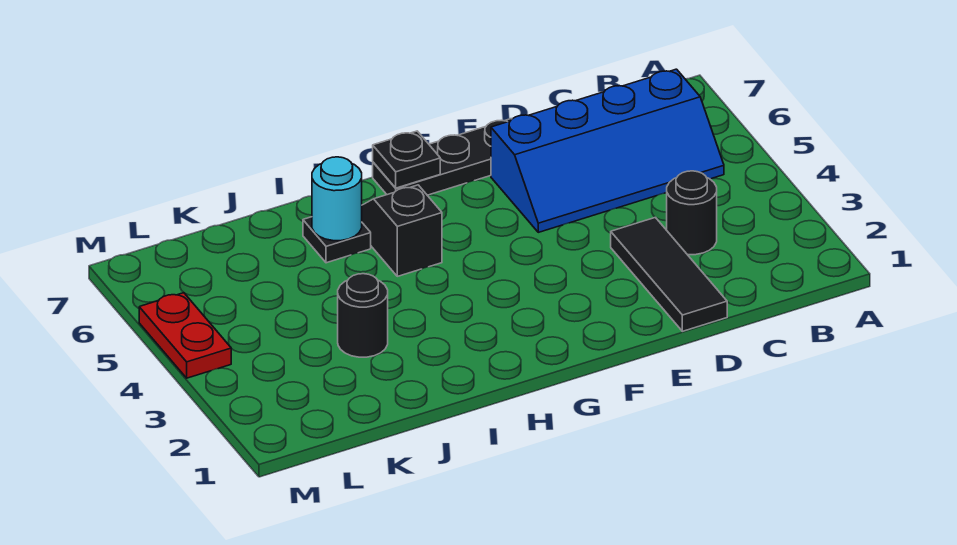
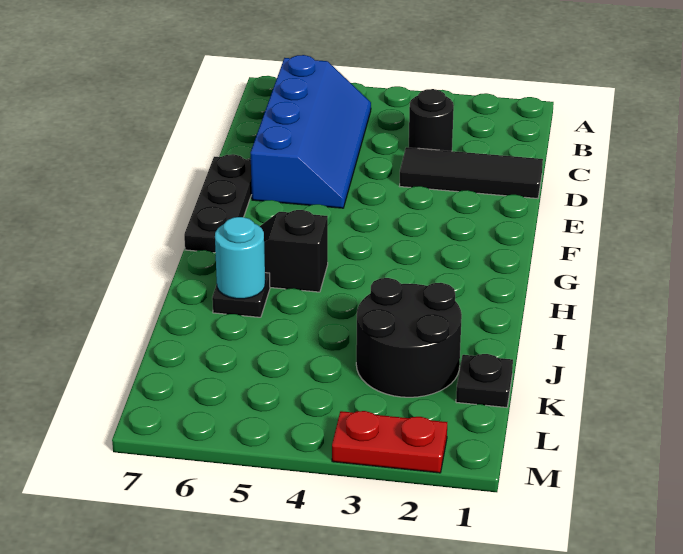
black 1x1 plate [373,131,440,188] -> black 1x1 plate moved to [456,354,513,407]
black 1x1 round brick [338,274,388,357] -> black 2x2 round brick [356,278,462,397]
red 1x2 plate [139,293,231,378] -> red 1x2 plate moved to [332,411,447,473]

